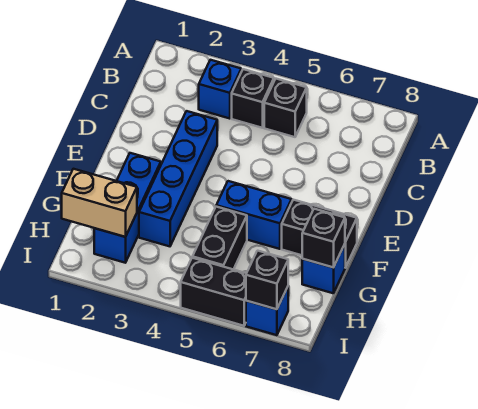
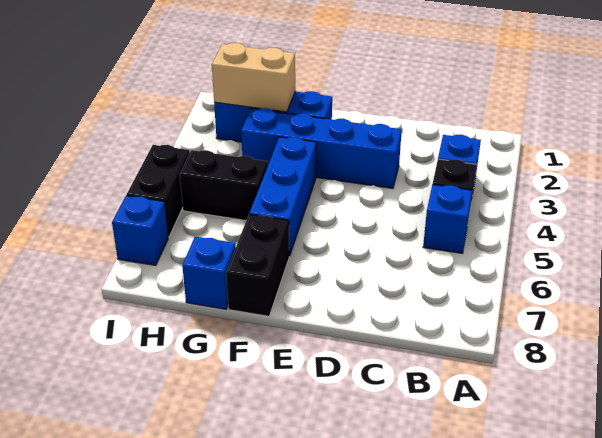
black 1x1 brick [264,79,307,137] -> blue 1x1 brick [423,185,472,253]
blue 1x2 brick [216,181,292,249] -> blue 1x3 brick [249,137,316,256]
black 1x1 brick [302,209,345,268] -> none
tan 1x2 brick [62,169,137,237] -> tan 1x2 brick turned to [212,43,295,112]
black 1x1 brick [246,251,288,309] -> none

